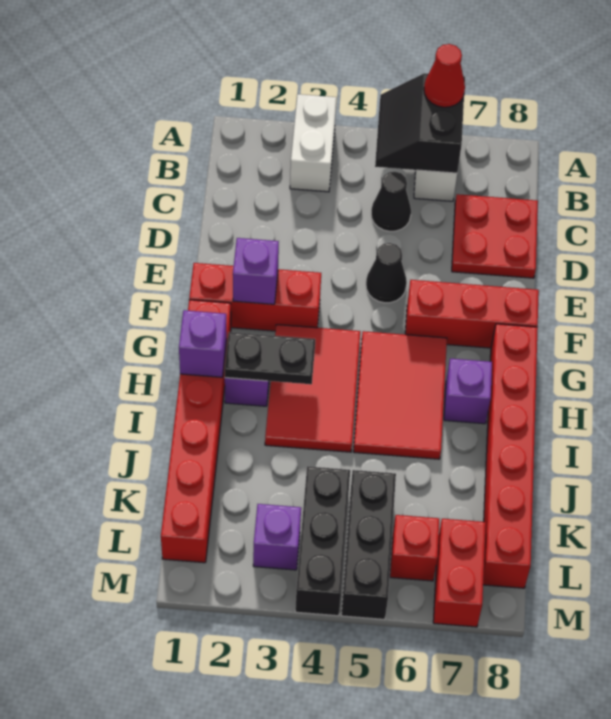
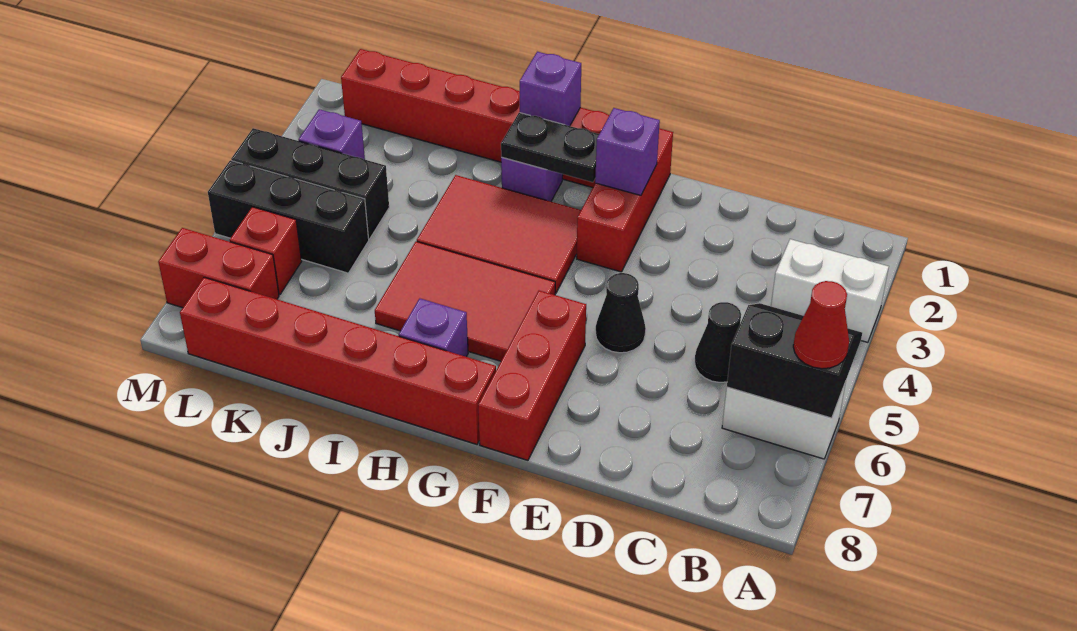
red 2x2 plate [452,194,538,278] -> none
black 1x2 plate [225,332,315,384] -> black 1x2 plate turned to [501,113,599,182]

